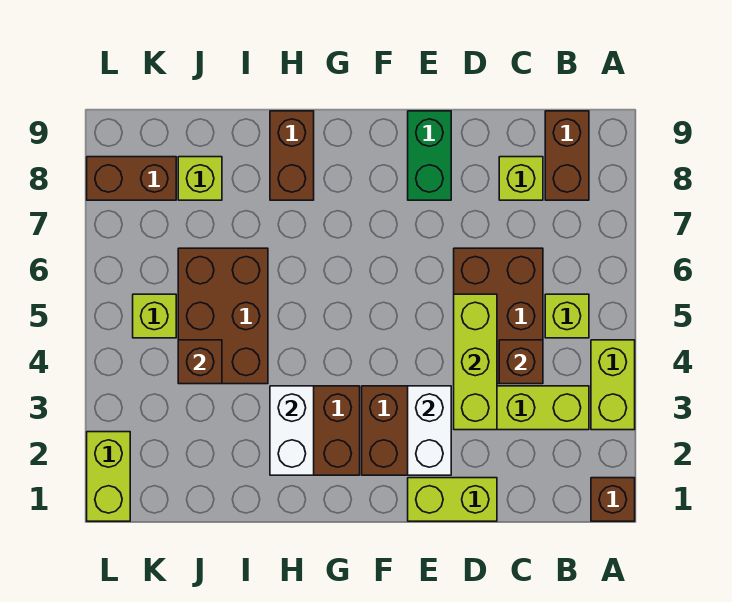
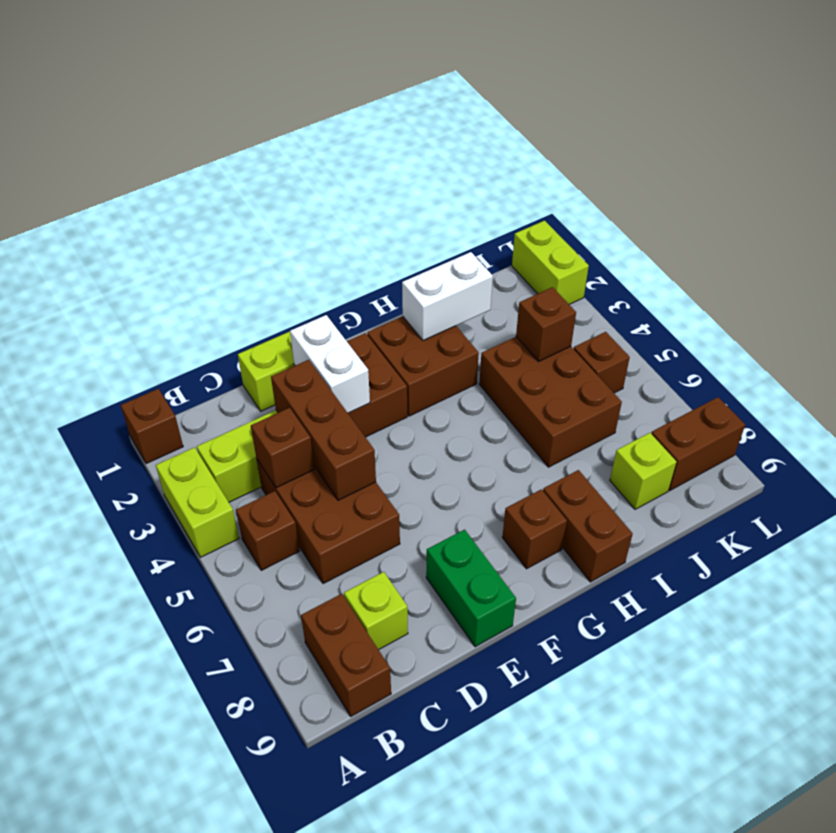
lime 1x1 brick [545,294,589,338] -> brown 1x1 brick [236,491,300,570]
lime 1x3 brick [454,294,497,430] -> brown 1x3 brick [271,360,376,500]
none -> brown 1x1 brick [502,489,567,569]
white 1x2 brick [270,386,314,475] -> white 1x2 brick turned to [402,252,493,340]
lime 1x1 brick [133,294,176,338] -> brown 1x1 brick [574,332,630,393]

